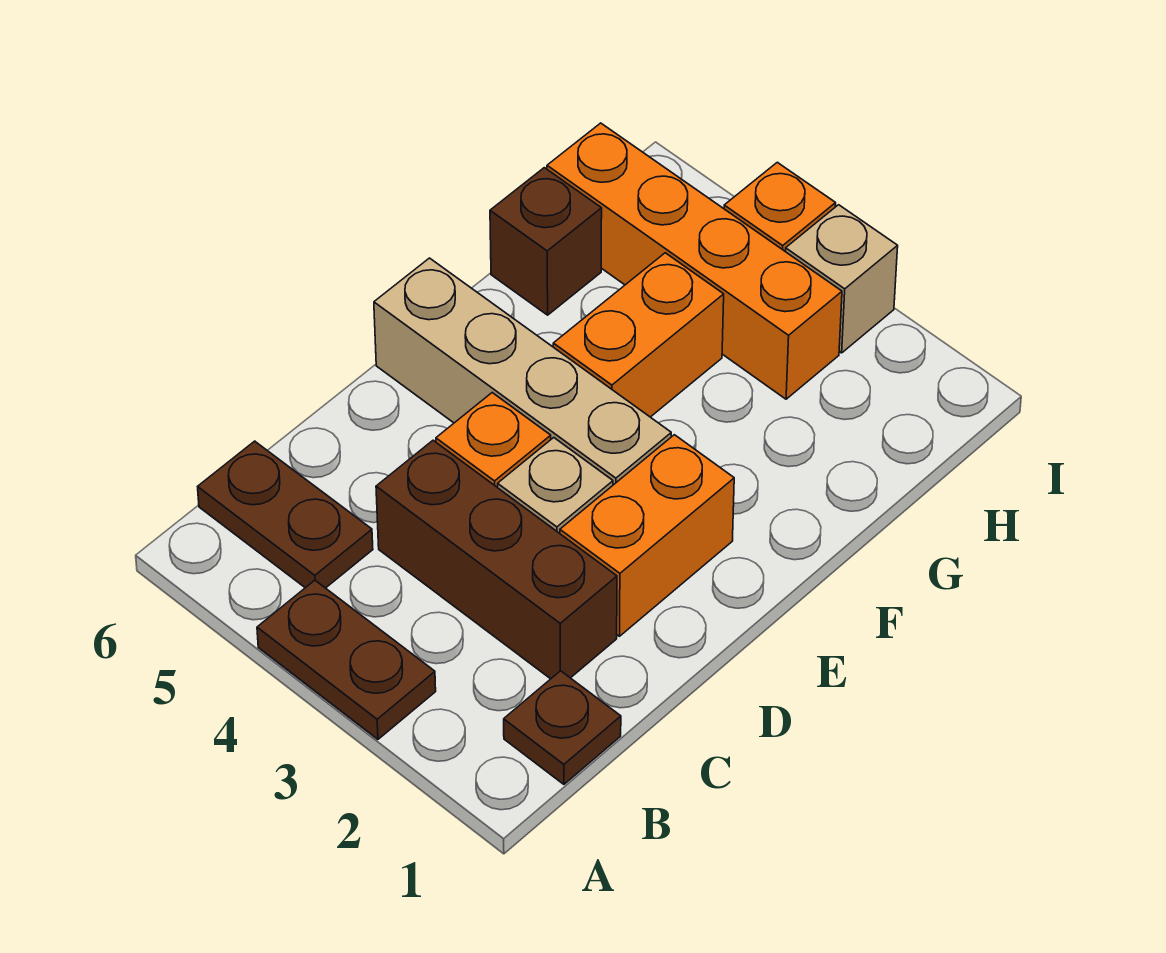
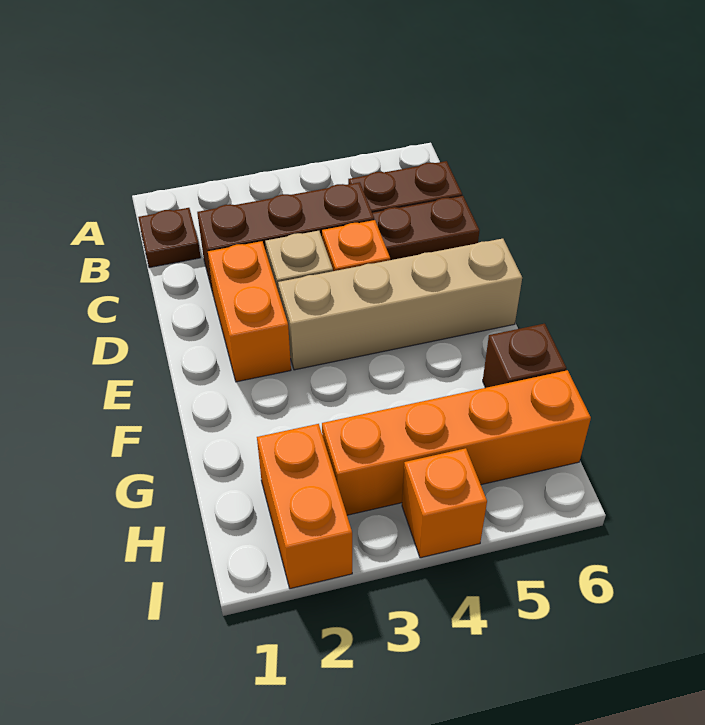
brown 1x2 plate [257,580,436,739] -> brown 1x2 plate moved to [372,196,479,260]
orange 1x2 brick [553,253,724,417] -> orange 1x2 brick moved to [257,424,352,589]
tan 1x1 brick [786,205,898,353] -> none

